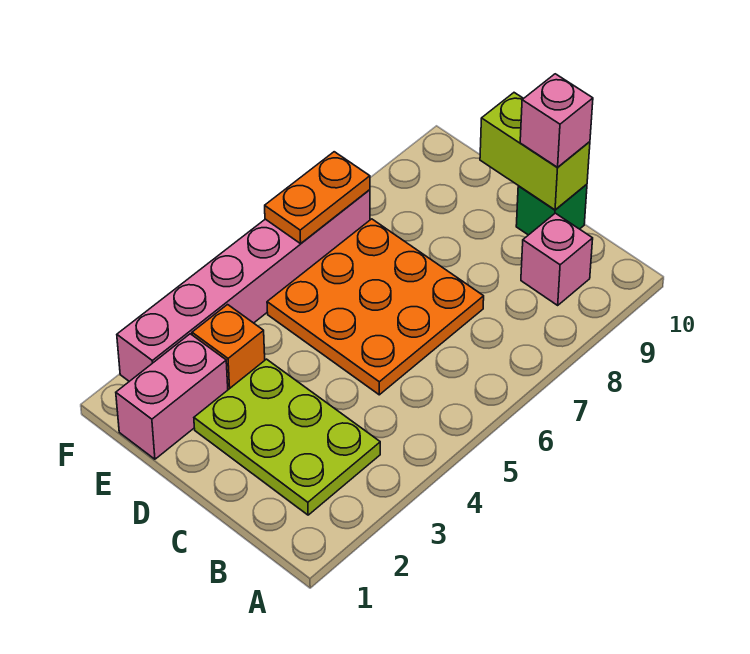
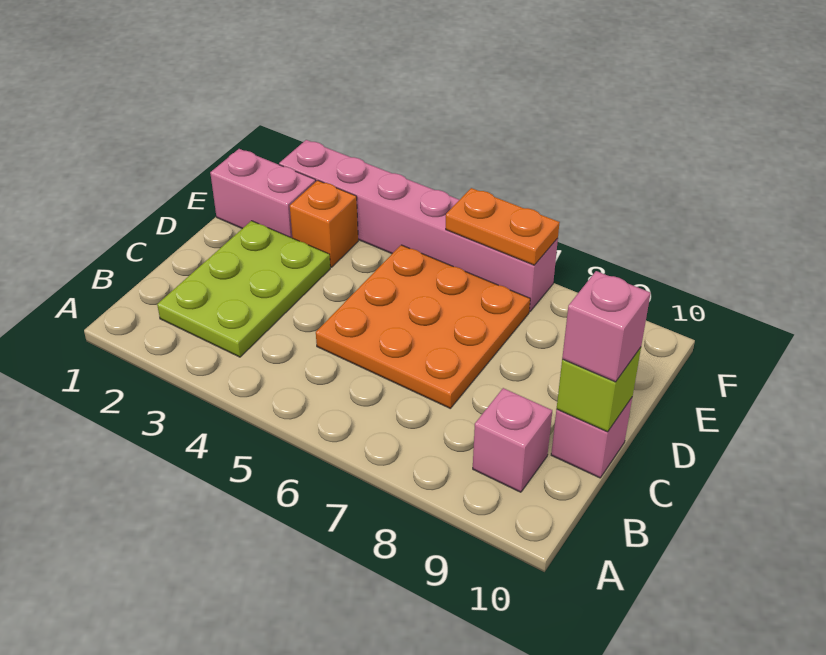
green 1x1 brick [516,184,587,235] -> pink 1x1 brick [551,398,632,478]
lime 1x2 brick [480,93,590,210] -> lime 1x1 brick [557,347,641,432]

